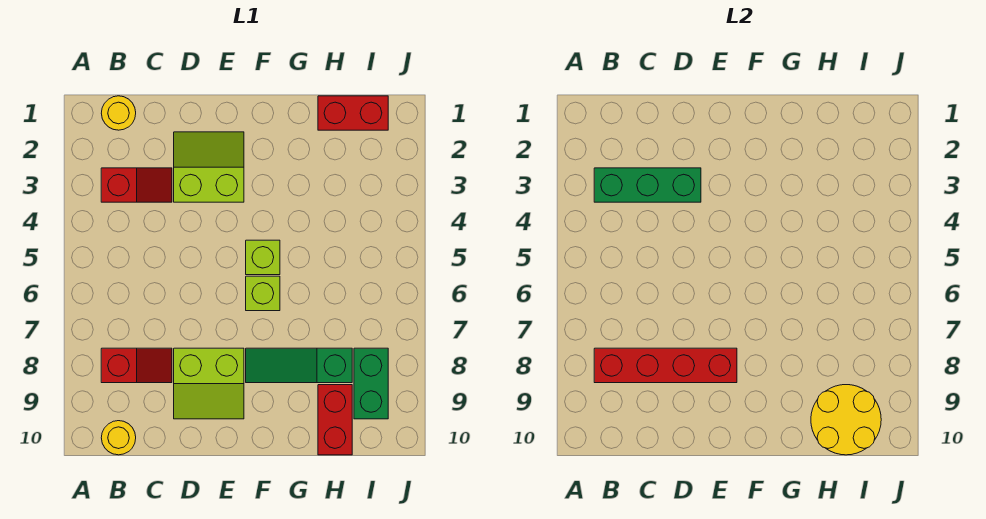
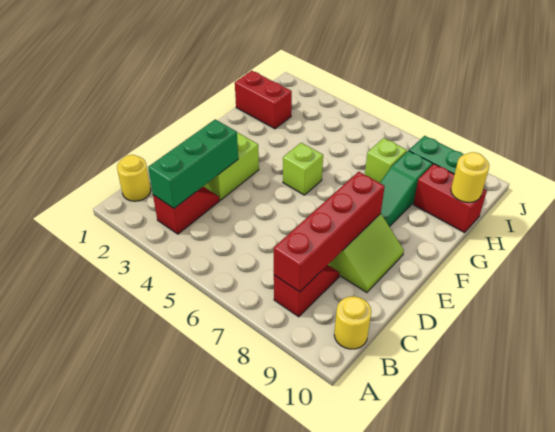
lime 1x1 brick [246,276,280,311] -> lime 1x1 brick moved to [365,138,407,183]
red 1x2 brick [318,96,388,130] -> red 1x2 brick turned to [235,71,292,129]
yellow 2x2 round brick [811,385,881,455] -> yellow 1x1 round brick [451,152,489,202]

